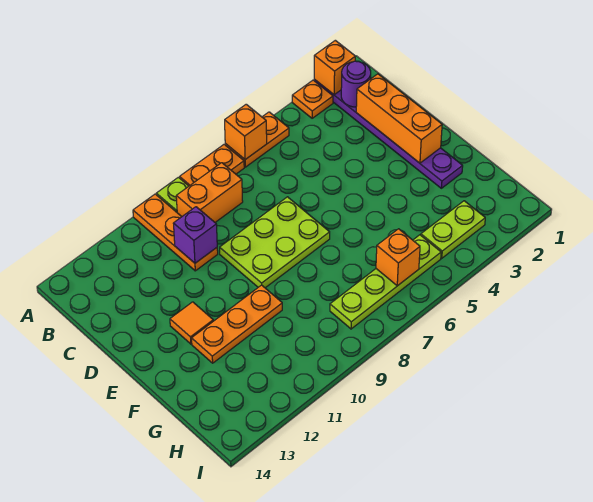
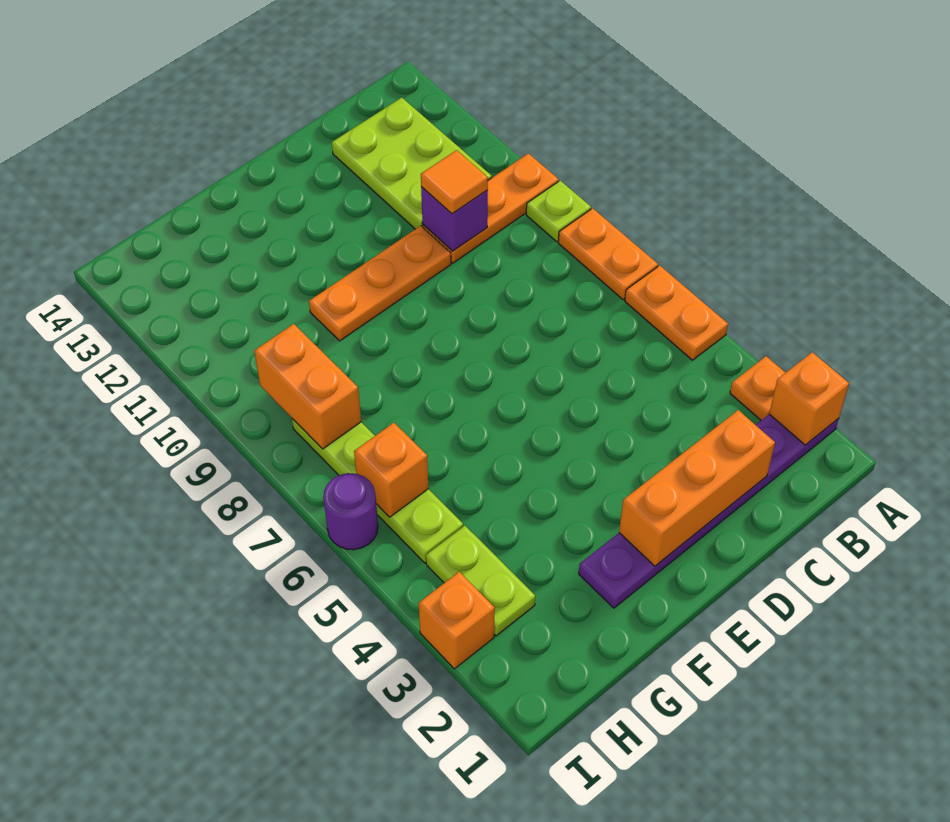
orange 1x1 brick [225,104,267,160] -> orange 1x1 brick moved to [419,572,495,669]
purple 1x1 round brick [341,61,371,107] -> purple 1x1 round brick moved to [323,473,378,550]
orange 1x2 brick [176,163,243,222] -> orange 1x2 brick moved to [254,324,361,449]
lime 2x3 plate [220,197,330,288] -> lime 2x3 plate moved to [332,98,492,229]
orange 1x1 tile [170,302,213,344] -> orange 1x1 tile moved to [421,150,488,214]
orange 1x3 plate [192,285,282,363] -> orange 1x3 plate turned to [309,226,451,341]

